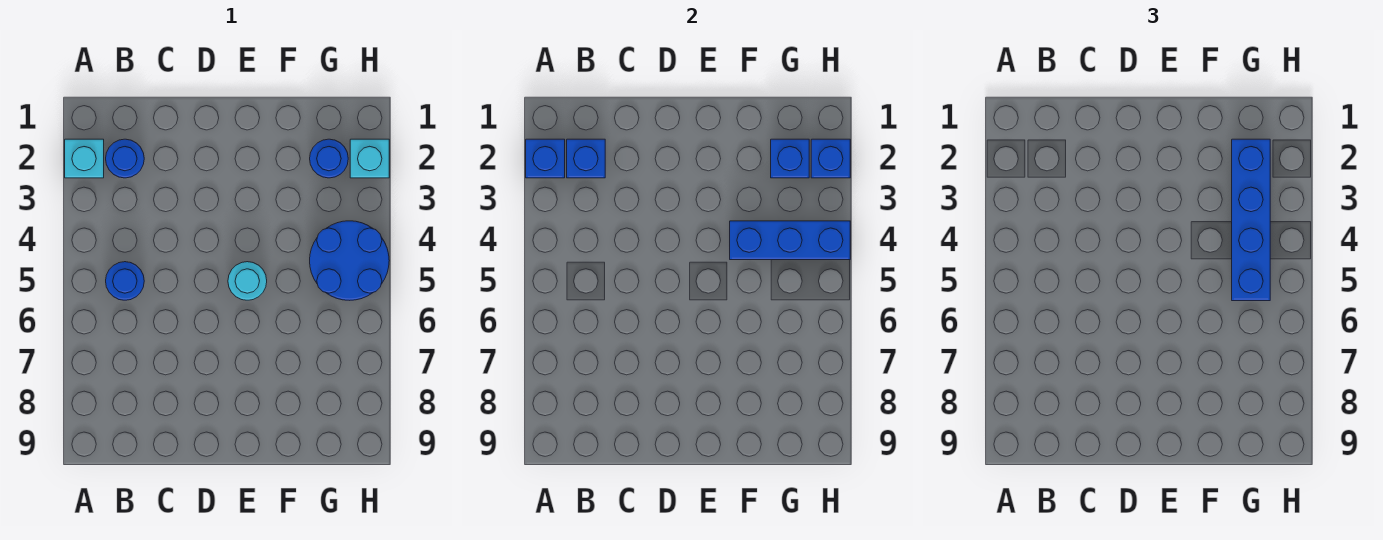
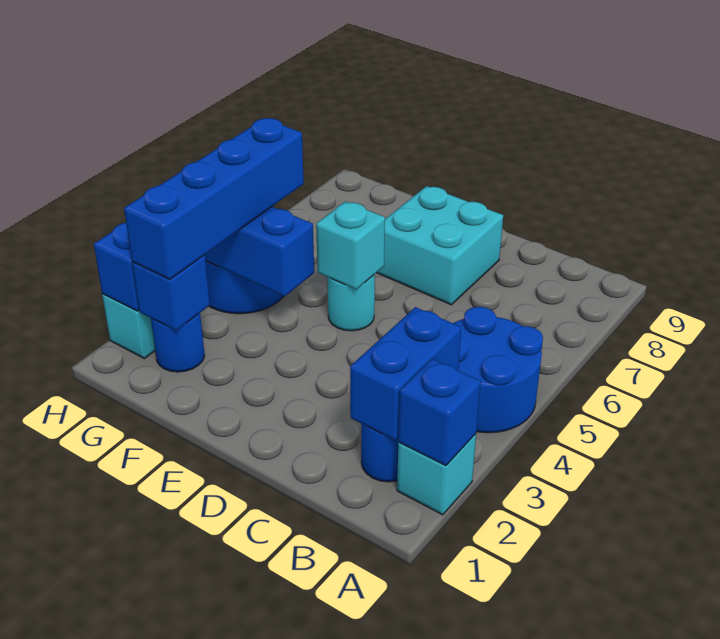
blue 1x1 brick [567,139,605,178] -> blue 1x2 brick [350,307,461,441]
blue 1x1 round brick [106,262,144,300] -> blue 2x2 round brick [453,307,543,433]
none -> cyan 2x2 brick [377,186,503,305]
none -> cyan 1x1 brick [316,201,385,289]

